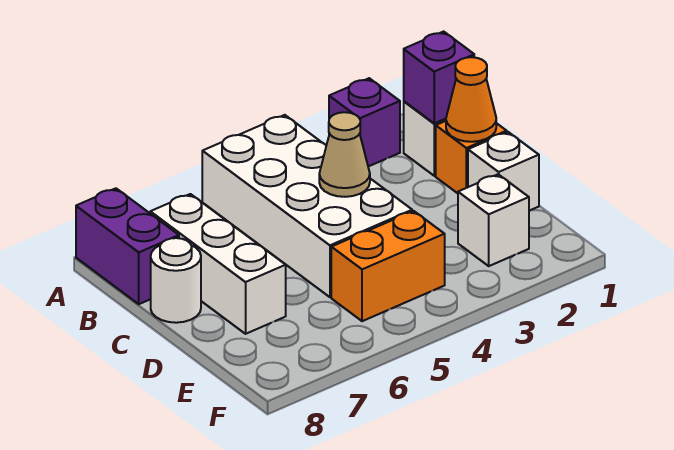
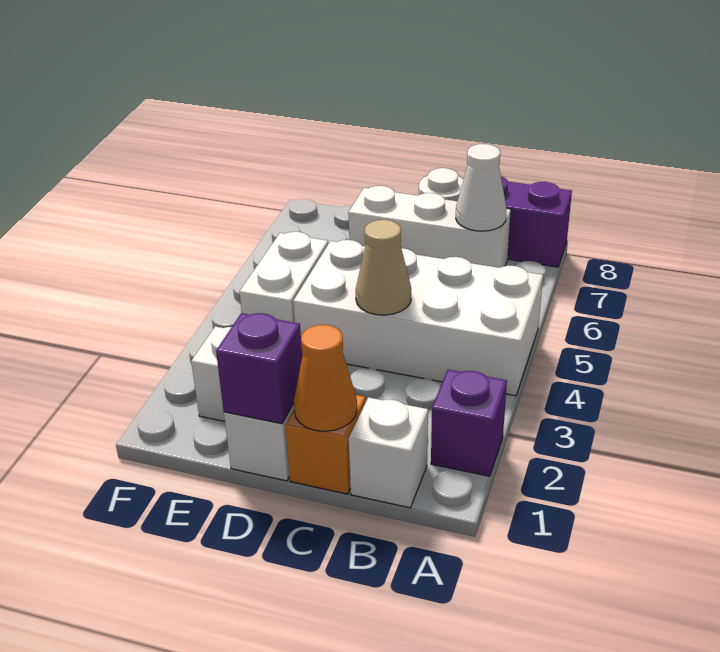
purple 1x1 brick [404,32,474,123] -> purple 1x1 brick moved to [216,313,302,424]
none -> white 1x1 cone [456,144,507,231]
orange 1x2 brick [331,211,445,321] -> white 1x2 brick [239,232,328,323]

